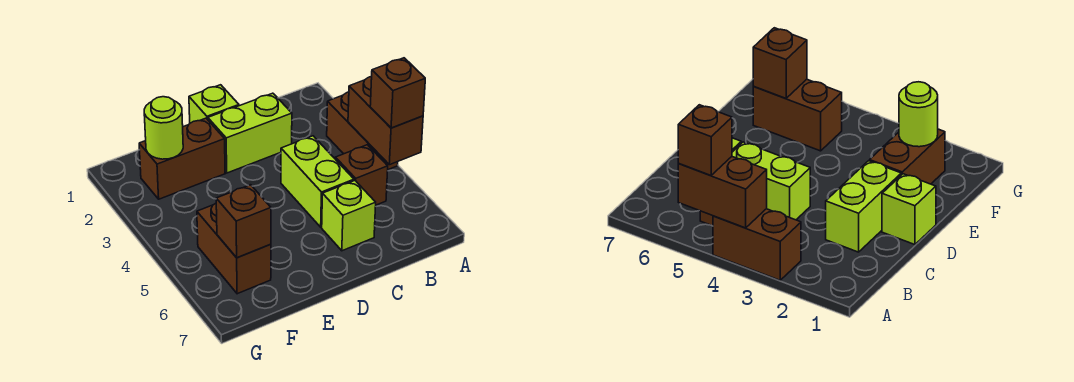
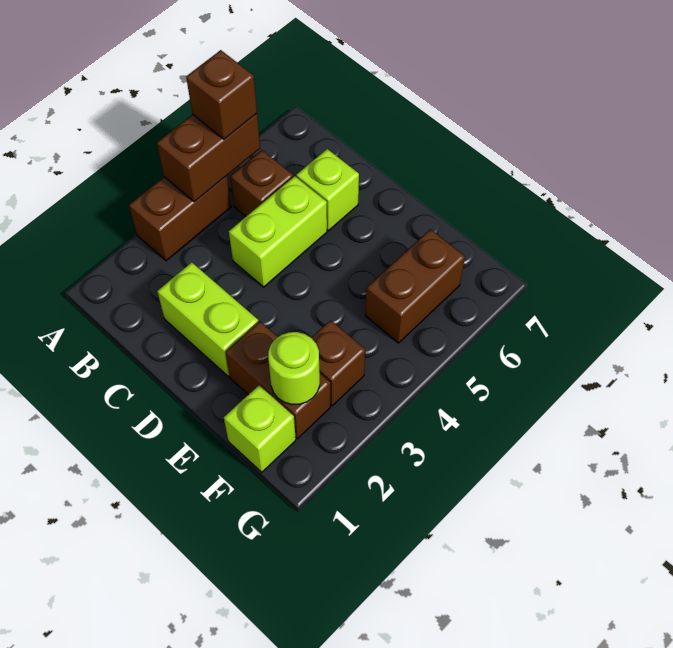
lime 1x1 brick [189,85,239,123] -> lime 1x1 brick moved to [224,385,296,472]
brown 1x1 brick [216,185,271,258] -> brown 1x1 brick moved to [311,320,365,406]

